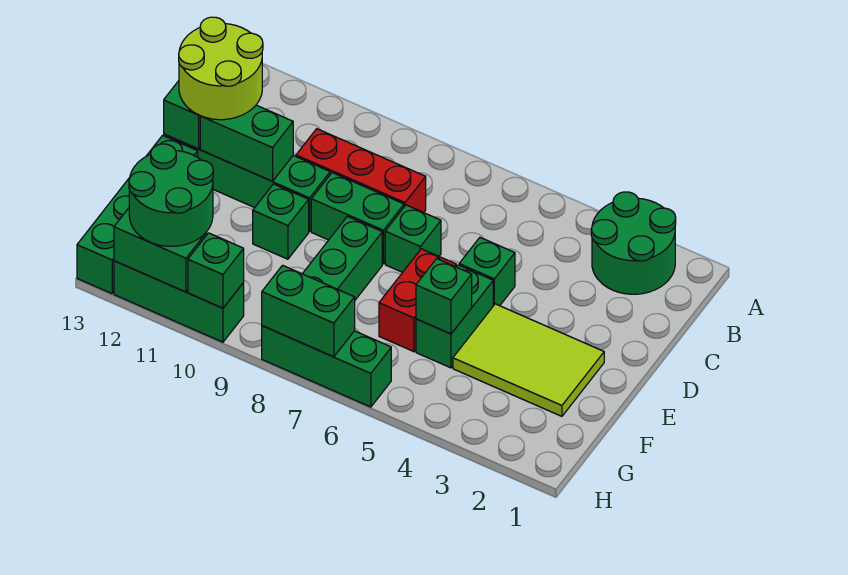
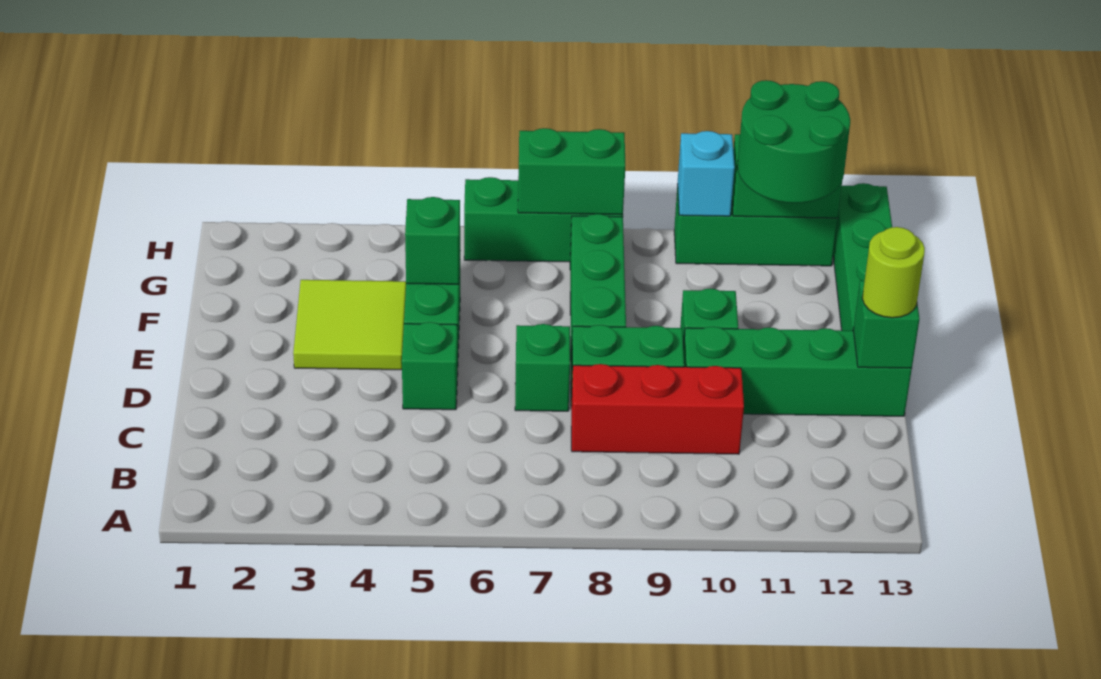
green 2x2 round brick [591,192,676,294] -> none
lime 2x2 round brick [179,17,263,120] -> lime 1x1 round brick [862,227,925,318]
green 1x2 brick [200,105,293,181] -> none
lime 2x3 tile [453,304,604,416] -> lime 2x2 tile [293,280,406,370]
red 1x2 brick [379,249,456,352] -> none
green 1x1 brick [188,233,244,308] -> cyan 1x1 brick [678,131,735,216]

